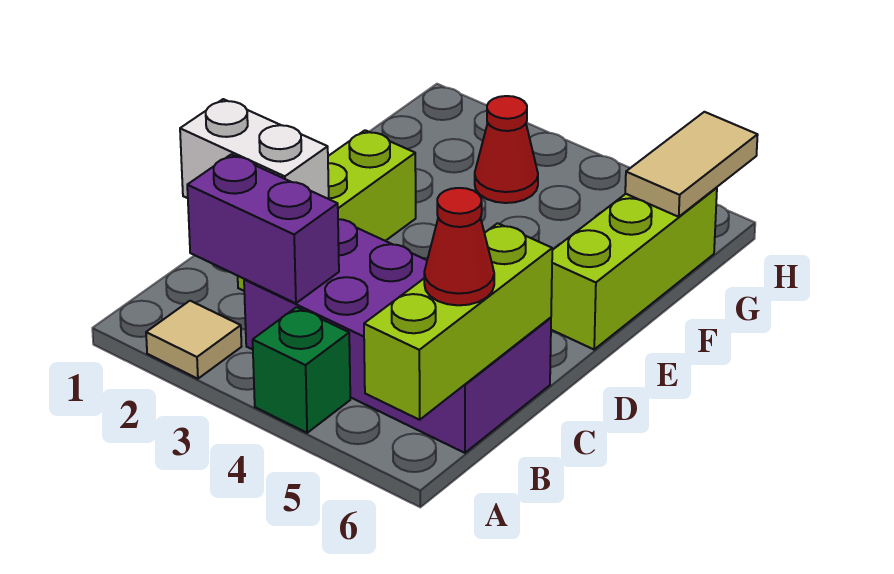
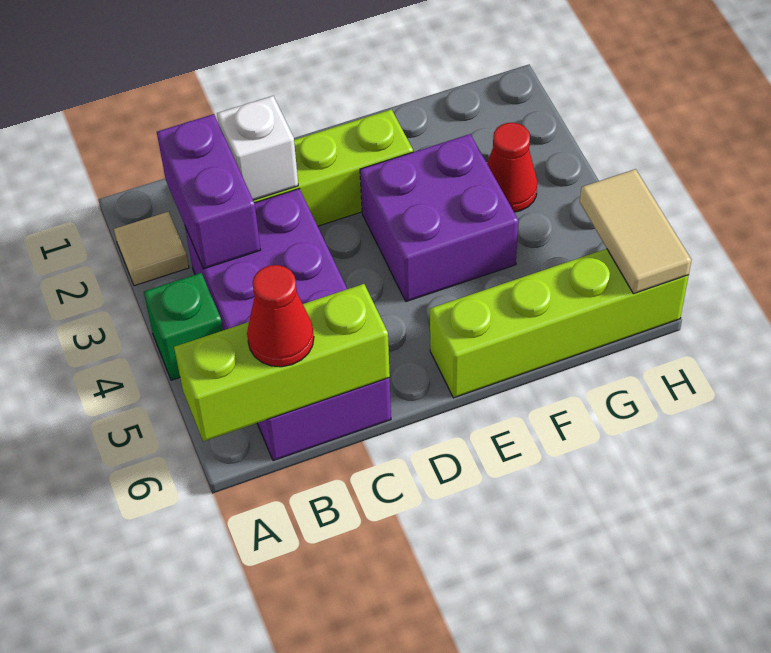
white 1x2 brick [180,99,329,199] -> white 1x1 brick [217,96,298,200]
none -> purple 2x2 brick [360,134,518,302]
lime 1x3 brick [551,187,717,349] -> lime 1x4 brick [430,249,689,398]
tan 1x2 tile [625,112,758,217] -> tan 1x2 tile turned to [580,169,691,294]

